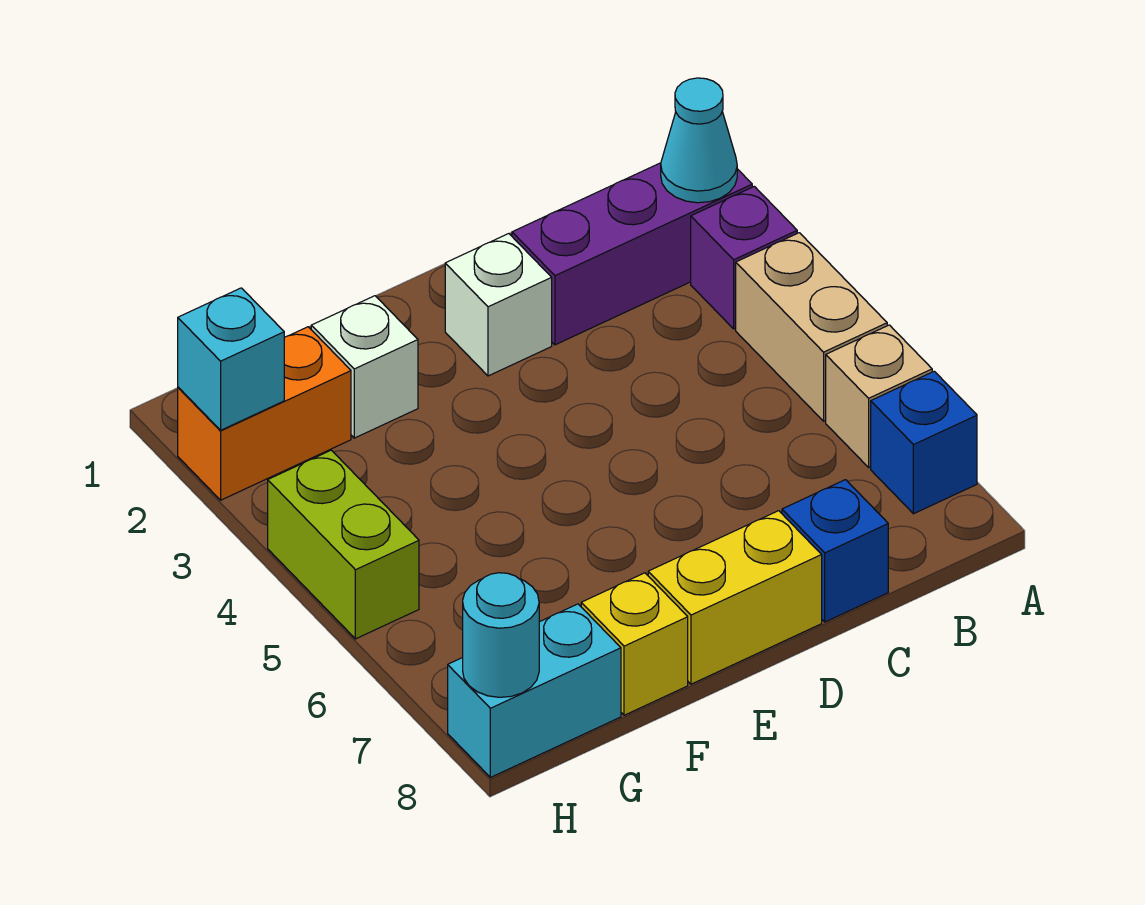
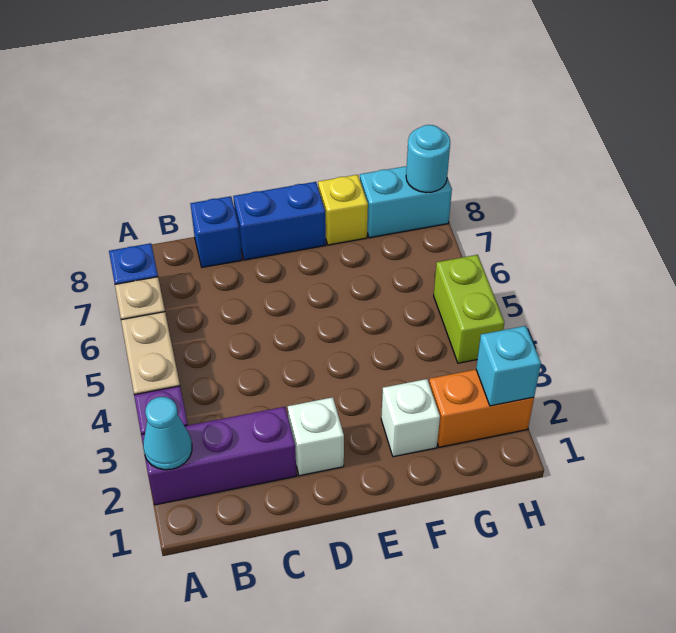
yellow 1x2 brick [648,511,822,684] -> blue 1x2 brick [233,182,326,260]

